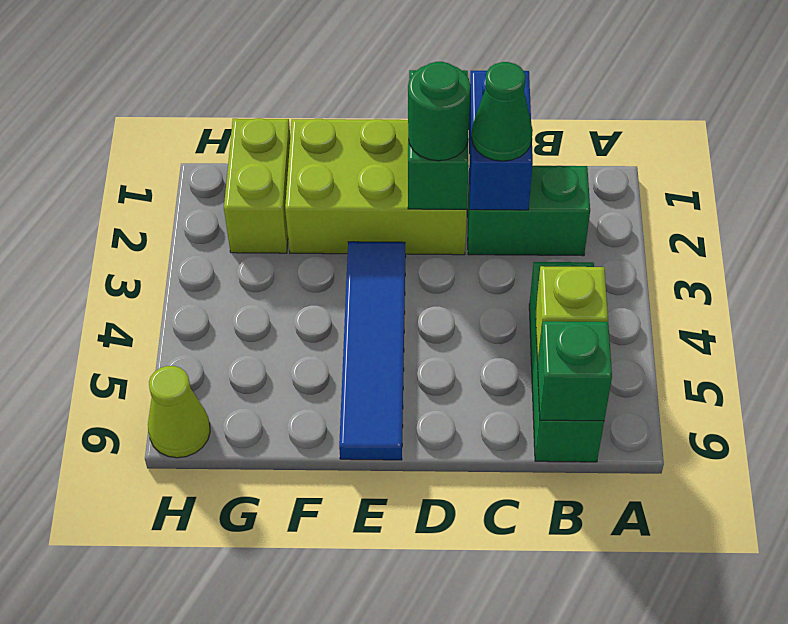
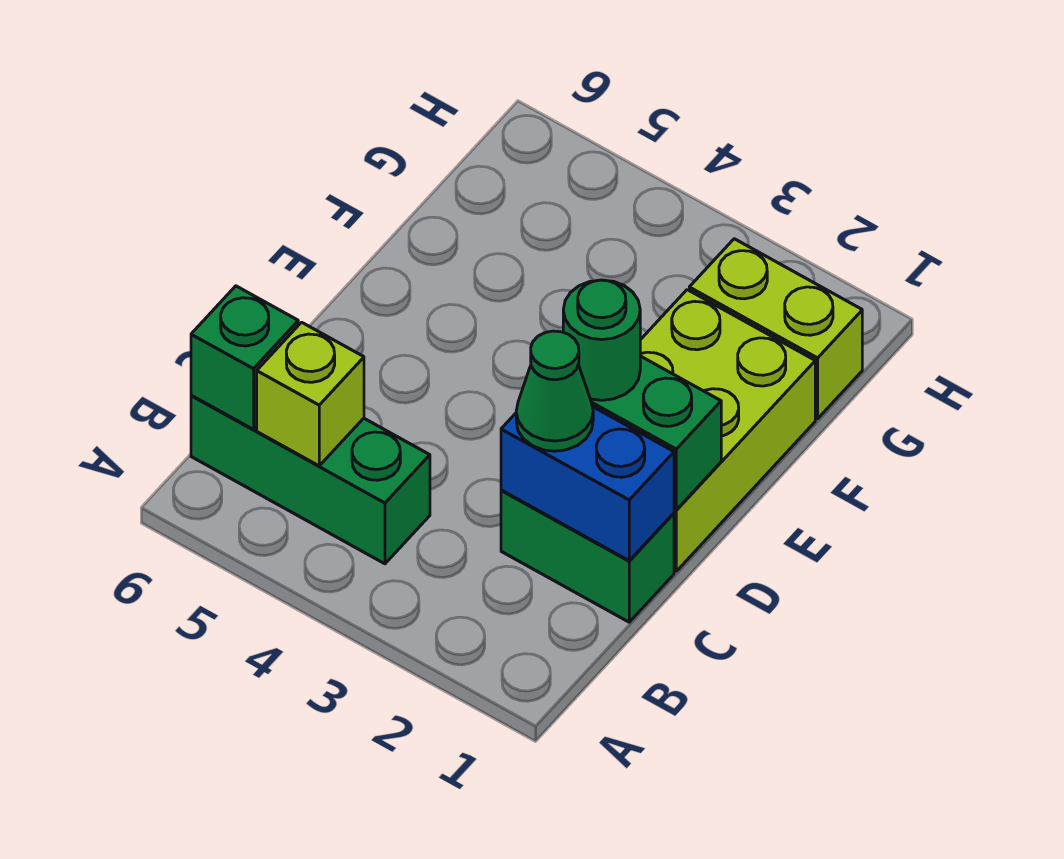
green 1x2 brick [467,166,590,256] -> green 1x2 brick turned to [501,490,674,622]
blue 1x4 tile [339,242,406,460] -> none
lime 1x1 cone [148,366,210,458] -> none

